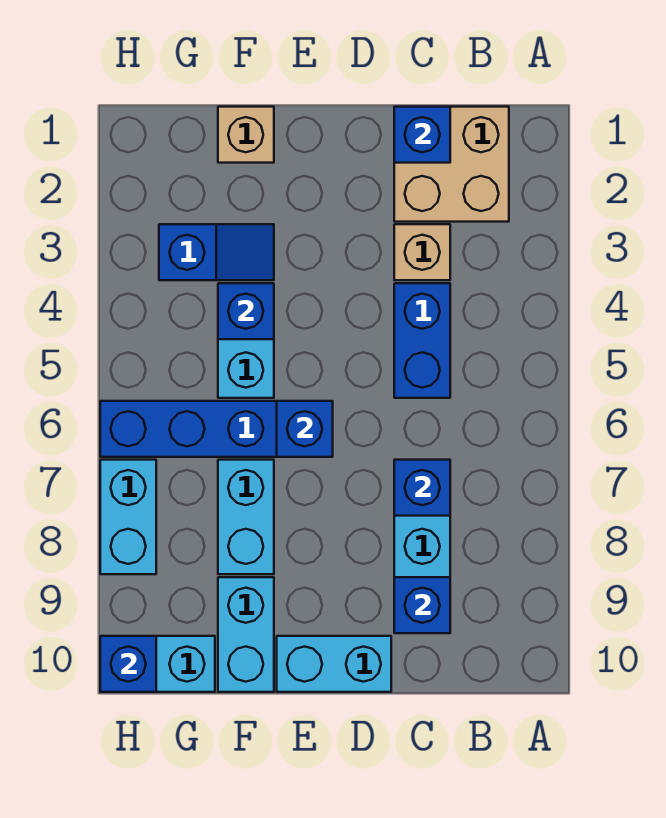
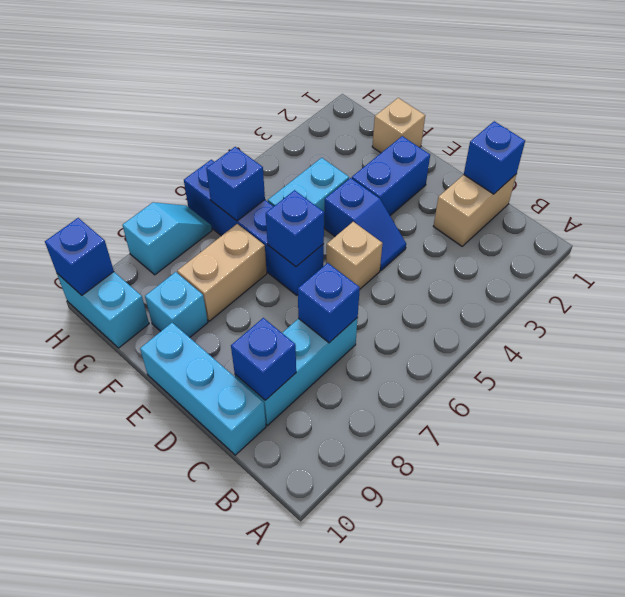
tan 2x2 brick [394,107,509,222] -> tan 1x2 brick [433,175,516,246]
tan 1x1 brick [394,224,450,280] -> tan 1x1 brick moved to [326,222,383,289]
blue 1x2 brick [394,283,450,398] -> blue 1x2 brick moved to [352,136,430,215]
cyan 1x2 brick [277,636,391,692] -> cyan 1x3 brick [140,323,266,455]
blue 1x2 slope [159,224,274,280] -> blue 1x2 slope moved to [324,178,406,270]
blue 1x1 brick [218,283,274,339] -> blue 1x1 brick moved to [206,147,265,221]
cyan 1x2 brick [218,460,274,574] -> tan 1x2 brick [177,224,267,321]
cyan 1x2 brick [218,577,274,692] -> cyan 1x1 brick [145,272,208,337]
cyan 1x2 brick [100,460,156,574] -> cyan 1x2 slope [123,202,212,275]

